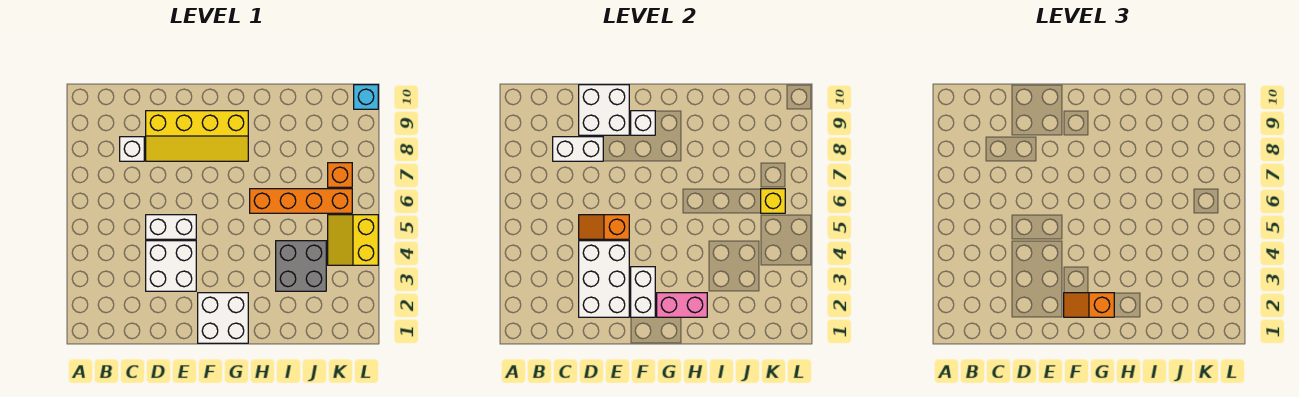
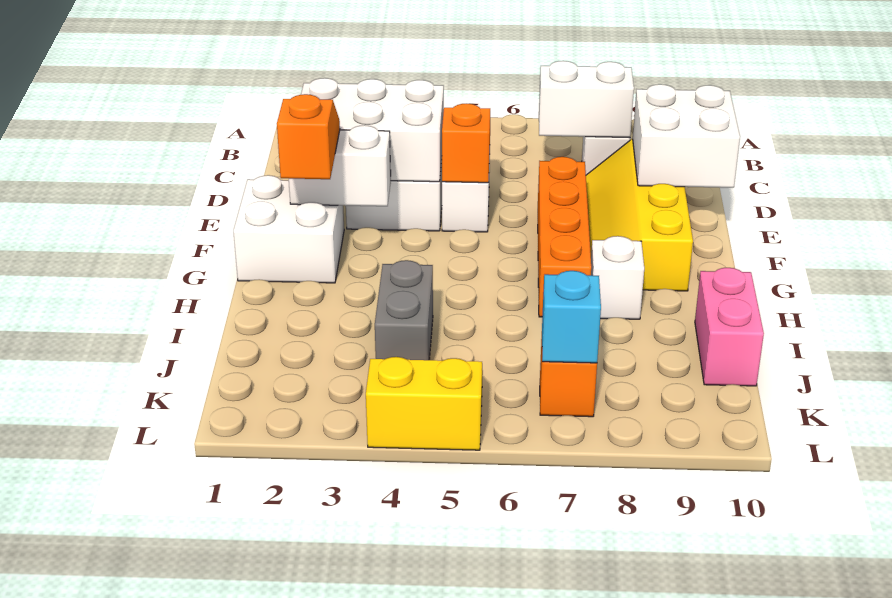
white 1x2 brick [553,137,603,161] -> white 1x2 brick turned to [539,61,634,138]
white 1x1 brick [631,111,655,135] -> white 1x1 brick moved to [591,236,644,319]
pink 1x2 brick [657,293,707,317] -> pink 1x2 brick moved to [695,268,764,386]
orange 1x4 brick [250,189,352,213] -> orange 1x4 brick moved to [538,157,591,317]
grey 2x2 brick [276,241,326,291] -> grey 1x2 brick [375,260,433,360]
yellow 1x1 brick [761,189,785,213] -> none
cyan 1x1 brick [354,85,378,109] -> cyan 1x1 brick moved to [542,271,601,363]

